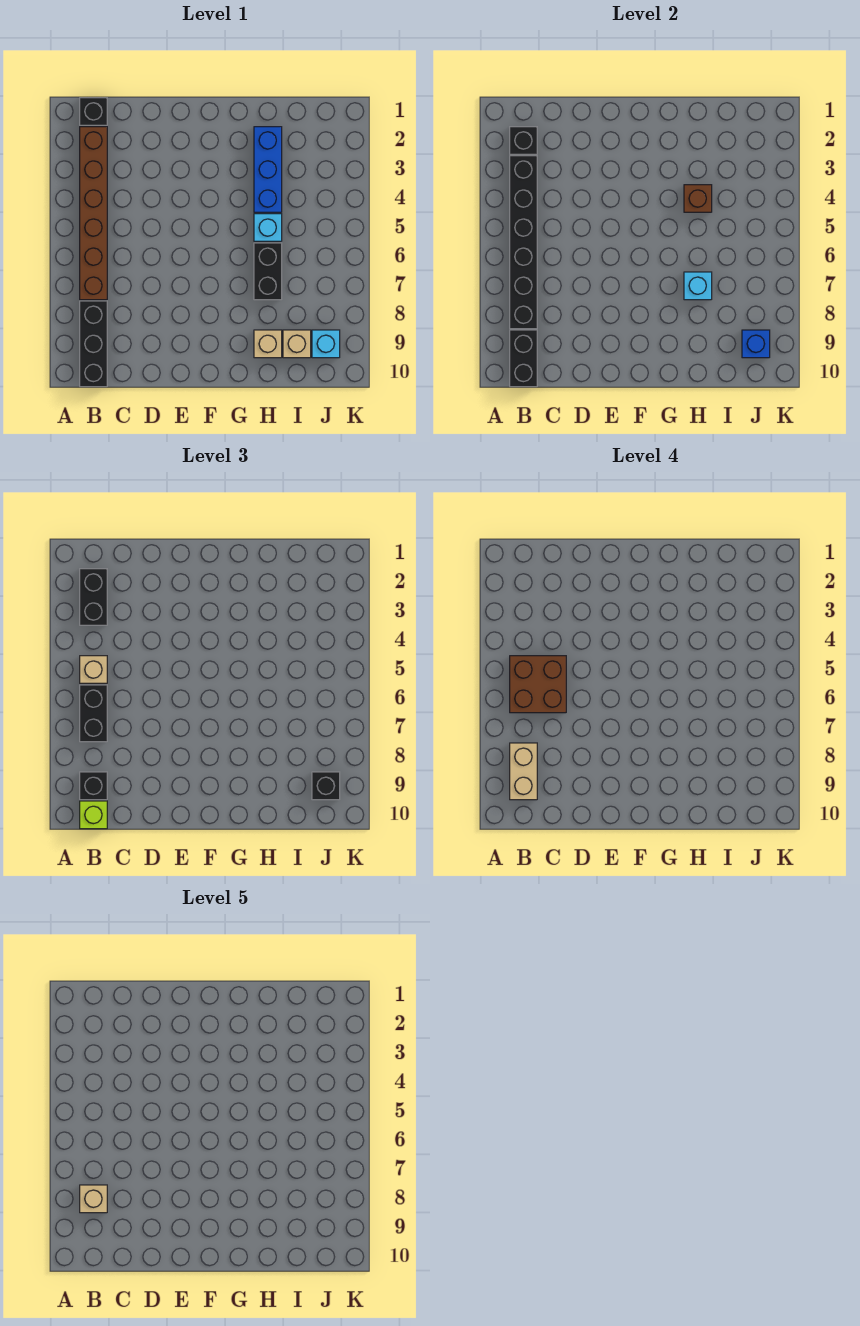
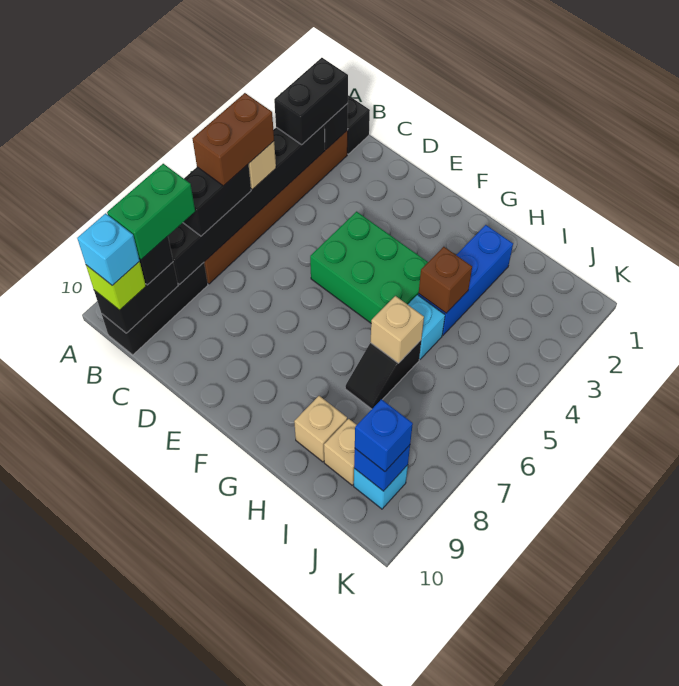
brown 2x2 brick [510,656,566,713] -> brown 1x2 brick [192,93,274,186]
tan 1x2 brick [510,743,537,800] -> green 1x2 brick [107,164,195,260]
tan 1x1 brick [80,1185,107,1213] -> tan 1x1 brick moved to [370,296,424,363]
none -> green 2x3 brick [310,212,428,323]
black 1x2 brick [254,243,282,300] -> black 1x2 slope [345,340,421,409]
cyan 1x1 brick [684,272,712,300] -> cyan 1x1 brick moved to [77,213,140,285]
black 1x1 brick [312,772,340,800] -> blue 1x1 brick [355,399,413,472]

